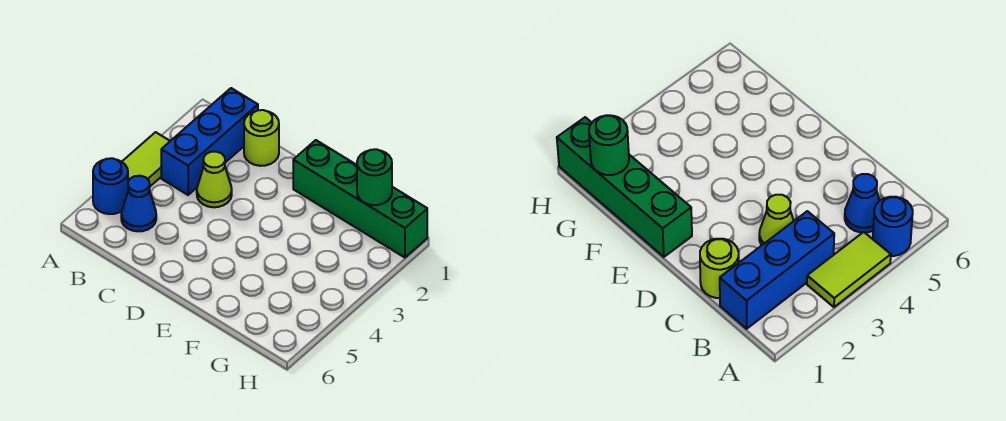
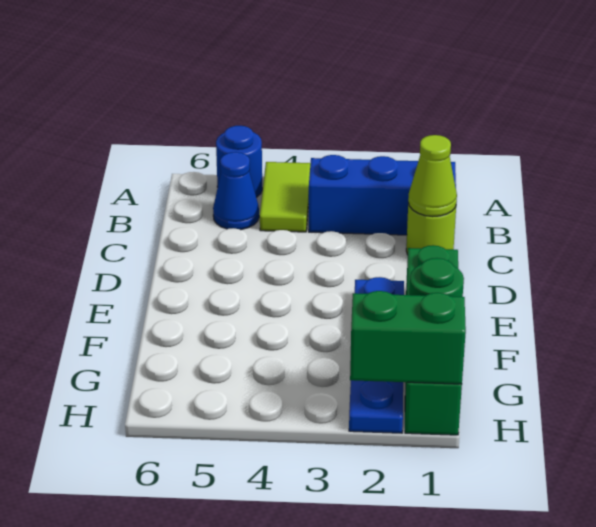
lime 1x2 tile [122,132,170,186] -> lime 1x2 tile turned to [260,162,311,232]
lime 1x1 cone [197,152,232,207] -> lime 1x1 cone moved to [408,135,457,217]
none -> blue 1x4 plate [349,277,404,433]
none -> green 1x2 brick [350,291,466,384]

